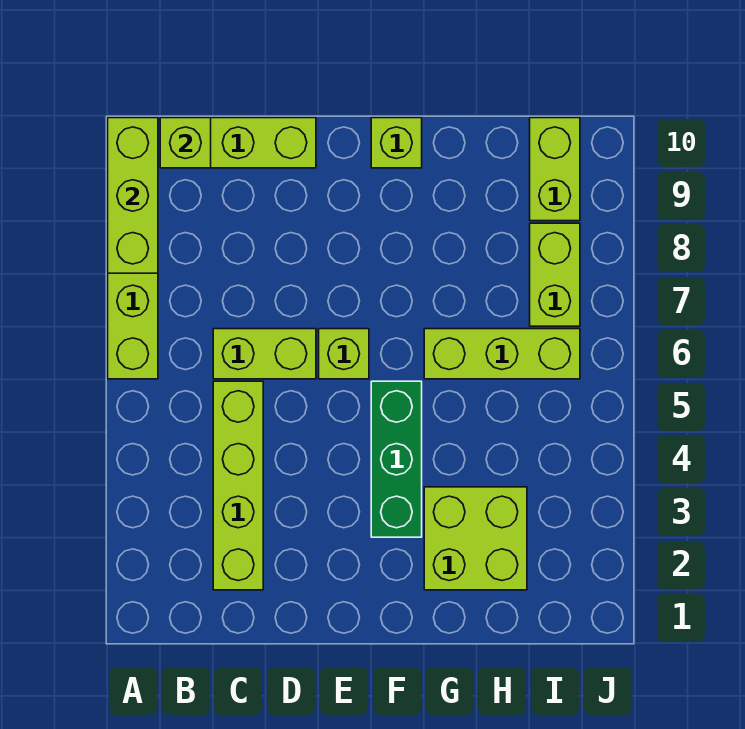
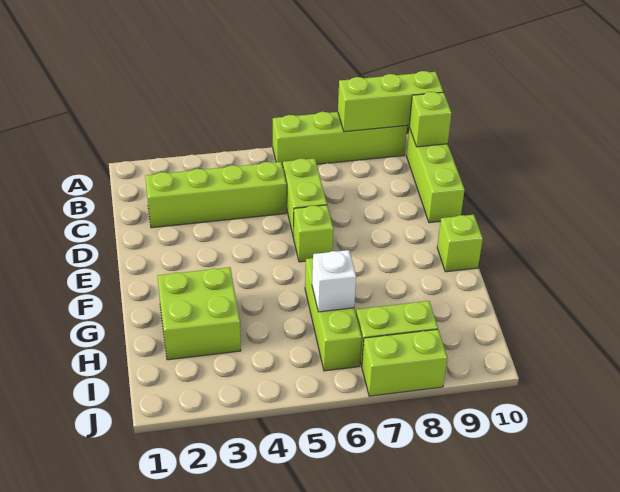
green 1x3 brick [371,381,422,537] -> none
none -> white 1x1 brick [312,250,356,312]
lime 1x2 brick [530,118,580,221] -> lime 1x2 brick moved to [362,329,447,396]

